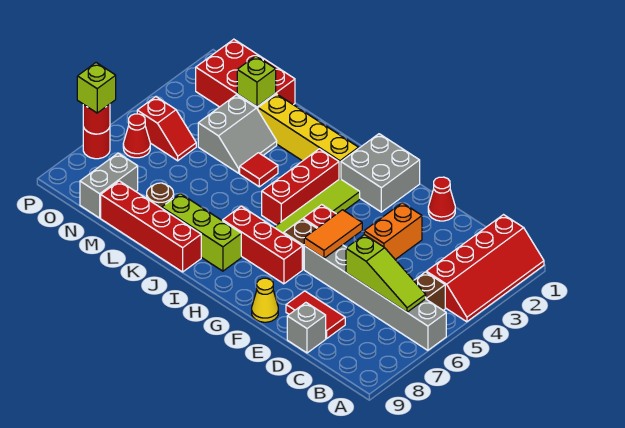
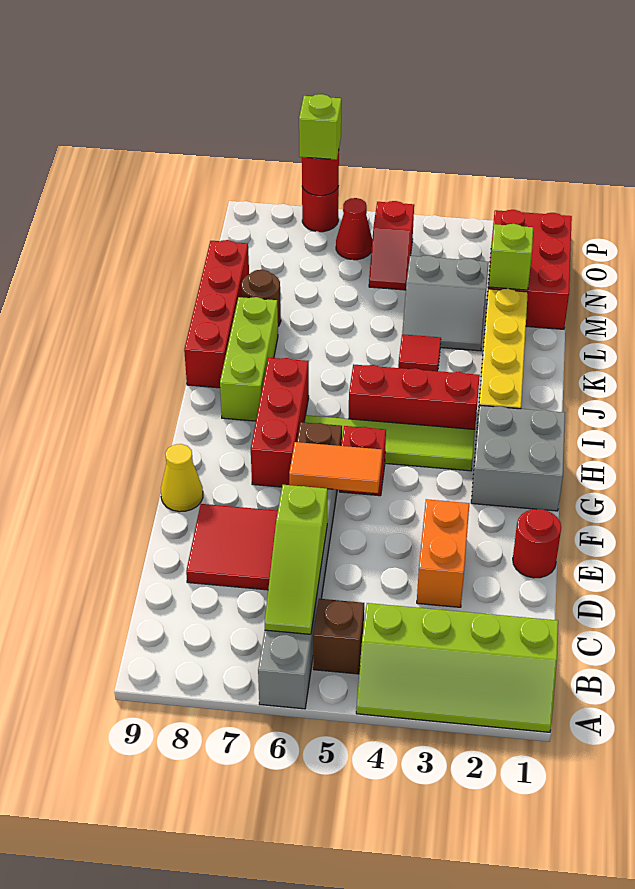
red 2x4 slope [426,215,544,322] -> lime 2x4 slope [356,603,558,732]
red 1x2 tile [286,291,345,339] -> red 2x2 tile [186,504,278,590]
grey 1x1 brick [287,303,326,353] -> none
red 1x1 cone [428,177,455,221] -> red 1x1 round brick [513,509,561,578]
orange 1x2 brick [364,203,422,259] -> orange 1x2 brick turned to [417,499,469,607]
grey 1x2 brick [80,153,138,218] -> none

